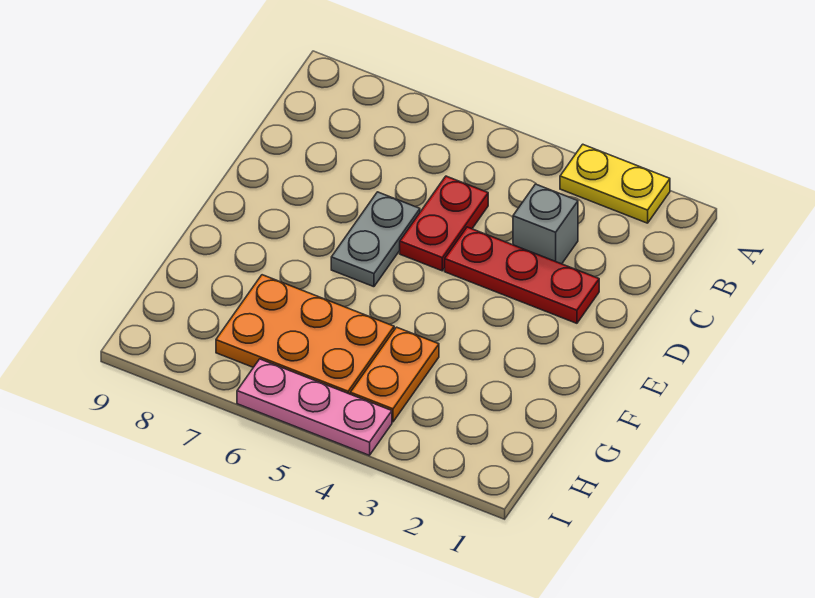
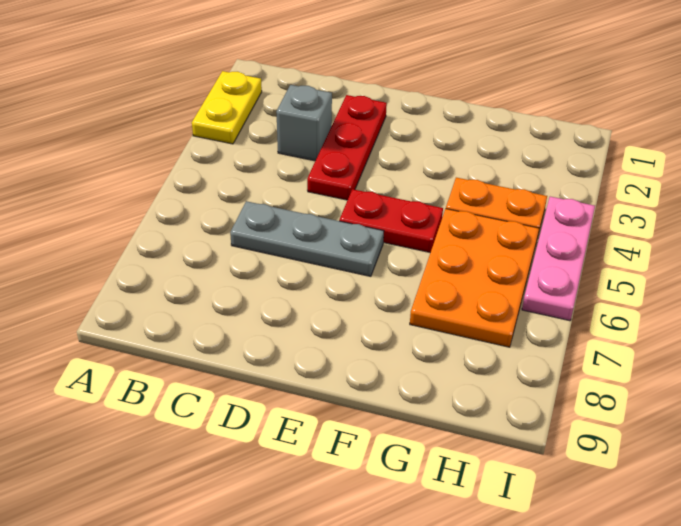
red 1x2 plate [400,176,488,271] -> red 1x2 plate moved to [339,189,443,253]
grey 1x2 plate [331,192,420,287] -> grey 1x3 plate [230,201,384,276]

